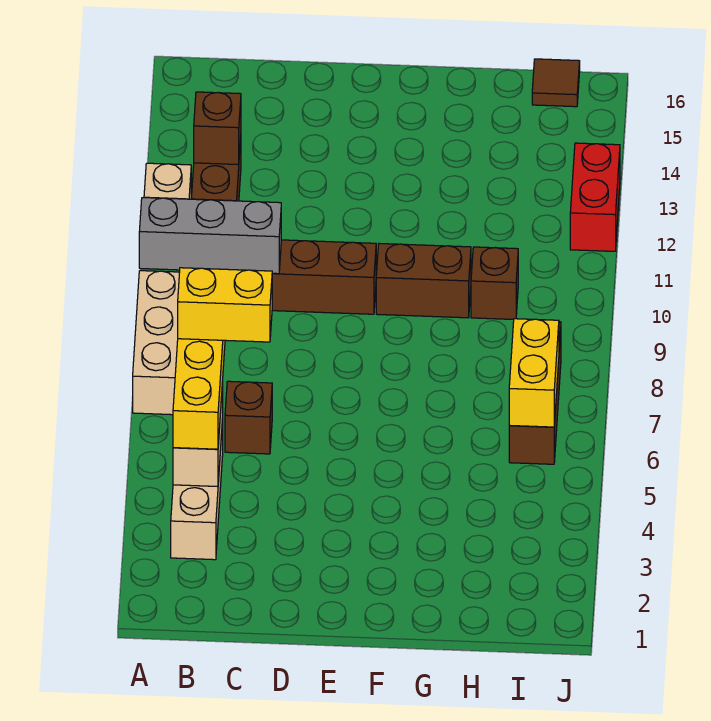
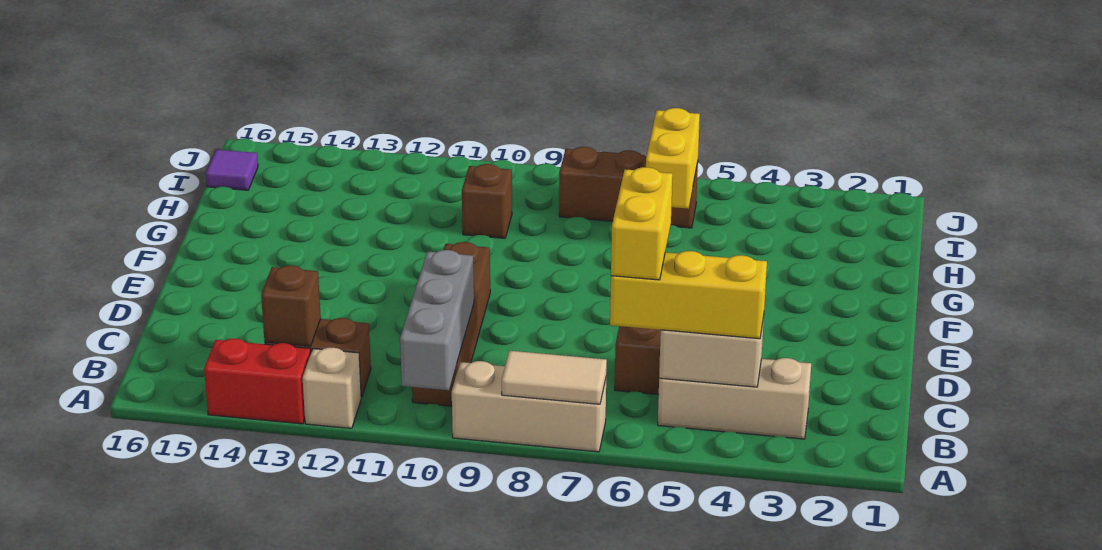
none -> tan 1x2 tile [502,351,607,404]
brown 1x2 brick [376,244,471,318] -> none
yellow 1x2 brick [509,319,559,427] -> yellow 1x2 brick turned to [646,108,700,209]
brown 1x1 tile [532,59,580,107] -> purple 1x1 tile [206,149,258,190]
red 1x2 brick [570,143,620,251] -> red 1x2 brick moved to [204,339,311,424]

